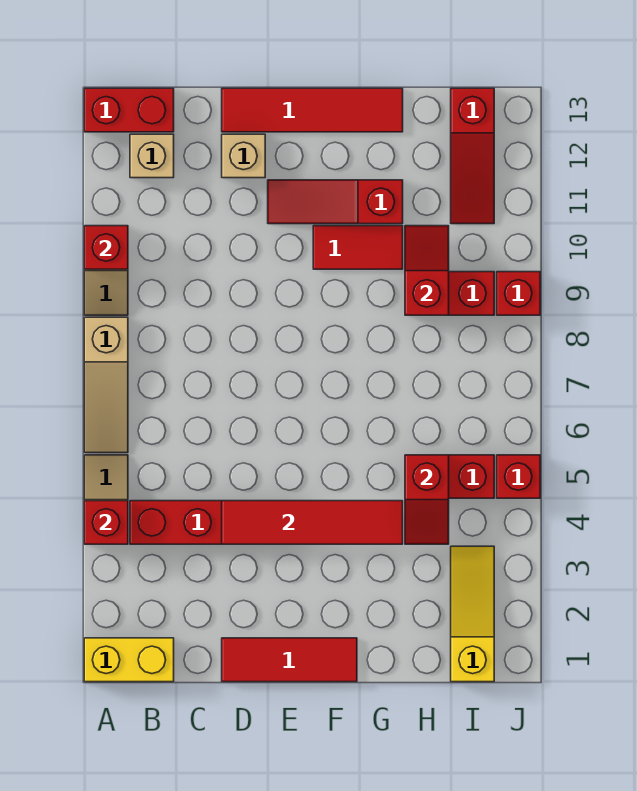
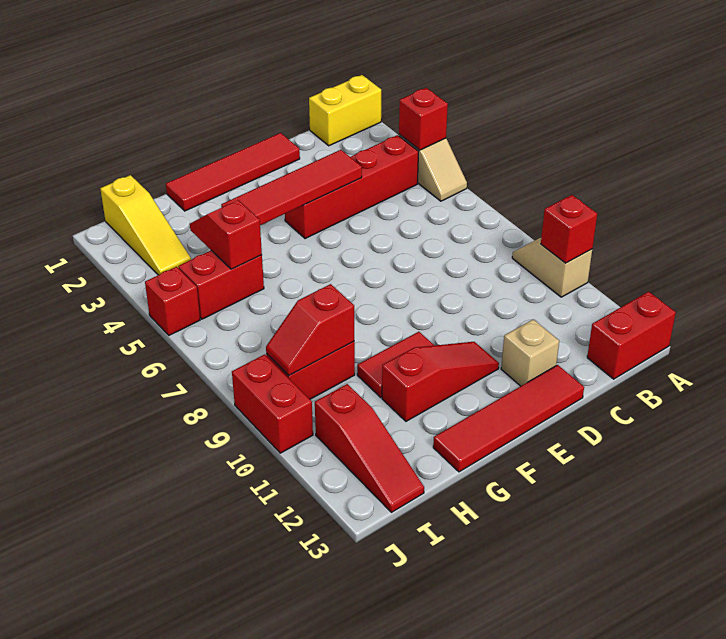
tan 1x3 slope [84,317,128,453] -> none
tan 1x1 brick [130,134,174,178] -> none
red 1x3 tile [222,638,357,682] -> red 1x4 tile [166,133,300,211]
red 1x2 slope [405,226,449,315] -> red 1x2 slope turned to [266,284,354,375]
red 1x3 slope [451,88,494,224] -> red 1x3 slope turned to [315,384,424,512]
red 1x1 brick [497,272,540,315] -> red 1x2 brick [232,354,313,453]

